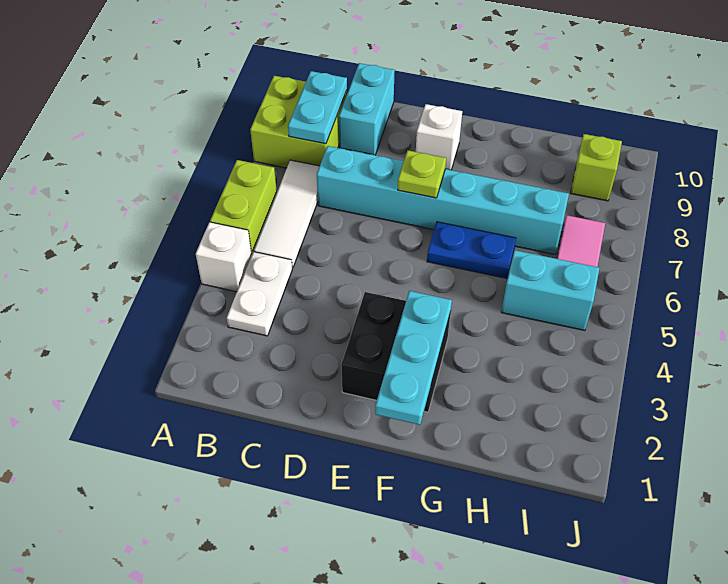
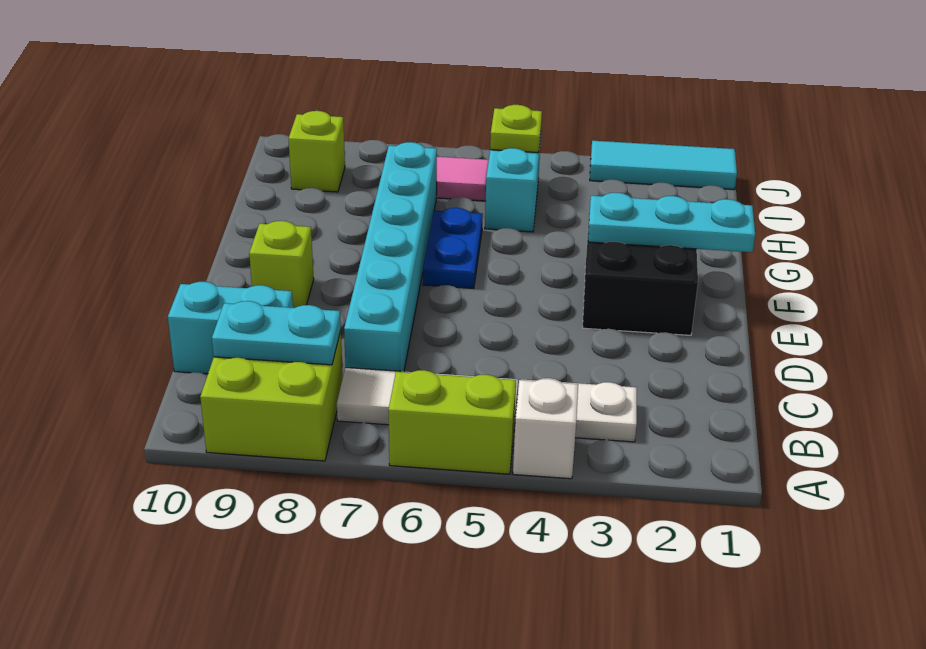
lime 1x1 plate [398,150,446,198] -> lime 1x1 plate moved to [490,105,542,153]
white 1x1 brick [416,104,462,170] -> lime 1x1 brick [249,221,314,308]
none -> cyan 1x3 tile [590,141,737,189]

